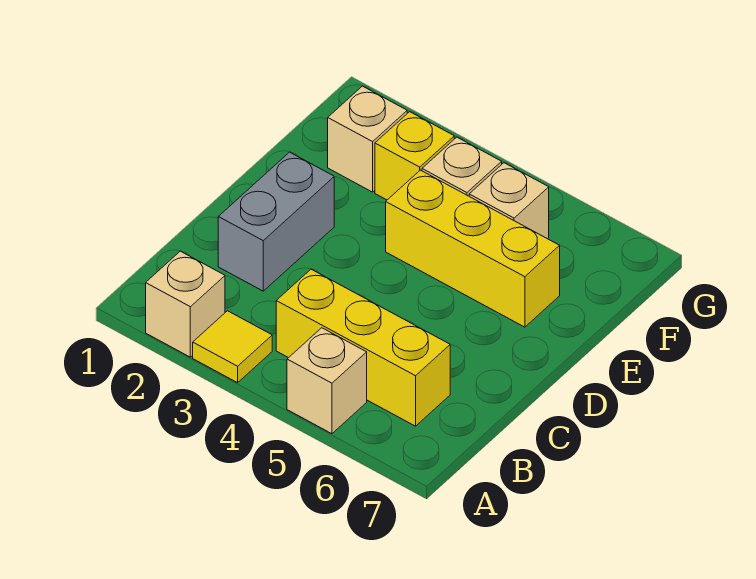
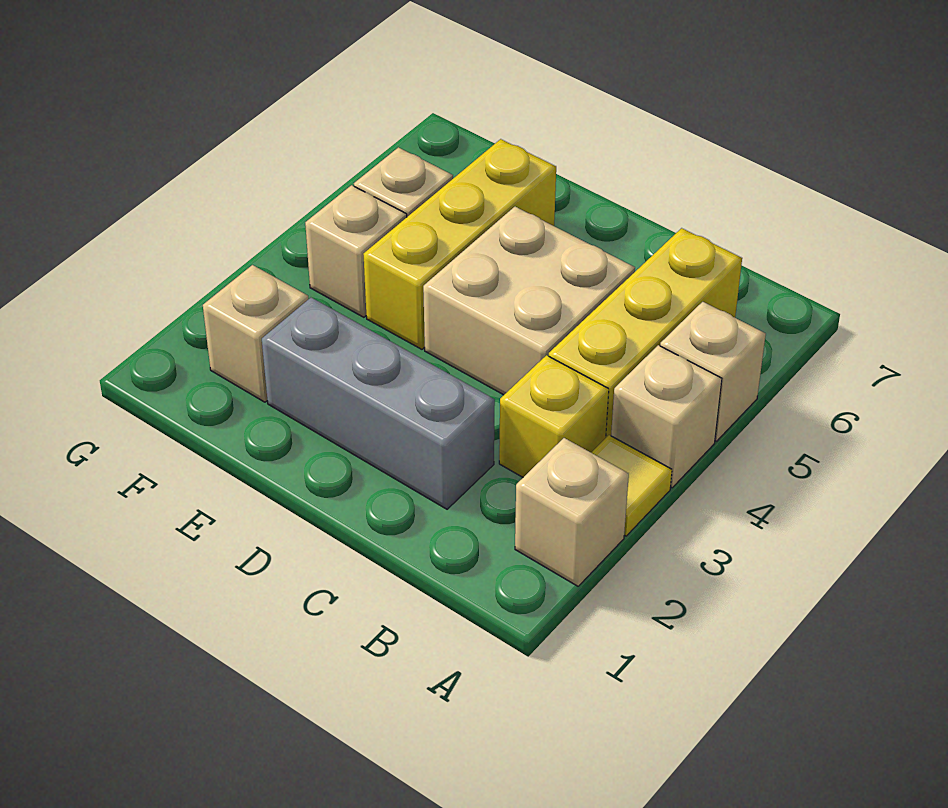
none -> tan 1x1 brick [611,345,722,488]
grey 1x2 brick [218,152,334,291] -> grey 1x3 brick [262,298,495,509]
none -> tan 2x2 brick [423,207,635,395]
yellow 1x1 brick [375,112,454,200] -> yellow 1x1 brick moved to [499,355,609,477]

